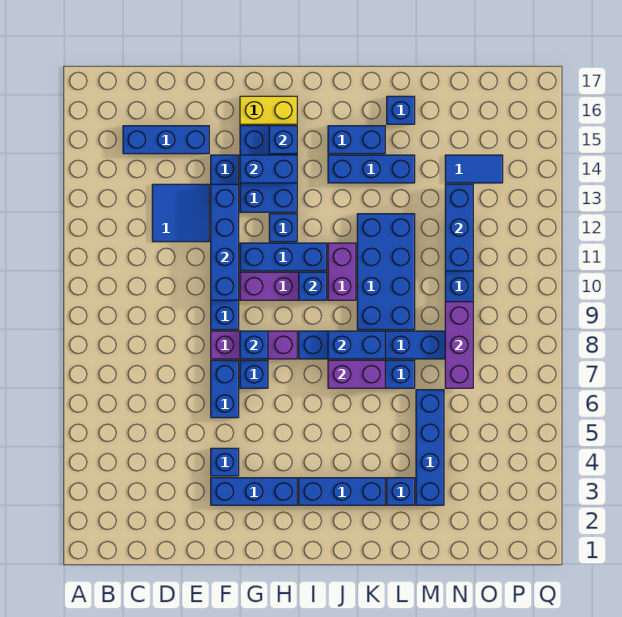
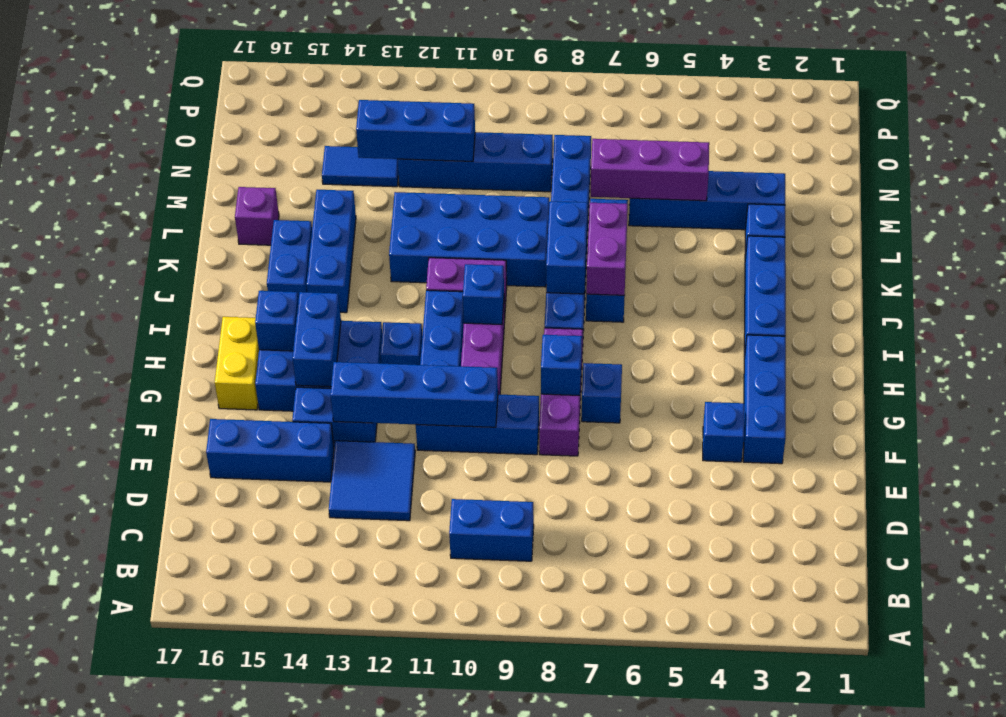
blue 1x3 brick [123,126,209,154] -> blue 1x3 brick turned to [206,419,334,482]
blue 1x2 brick [211,360,239,418] -> blue 1x2 brick moved to [449,499,534,561]
blue 1x1 brick [387,96,415,124] -> purple 1x1 brick [235,187,279,245]
purple 1x3 brick [445,302,473,388] -> purple 1x3 brick moved to [591,139,709,201]
blue 1x2 tile [445,155,503,183] -> blue 1x2 tile turned to [322,146,398,187]

